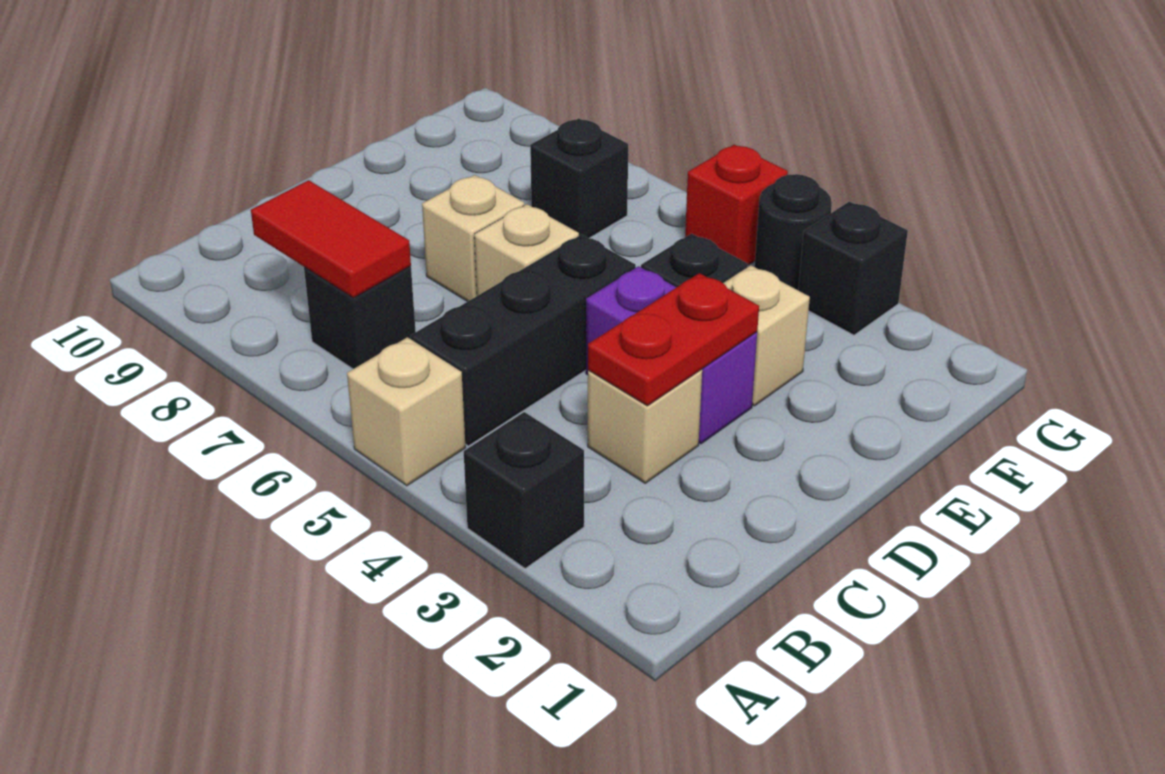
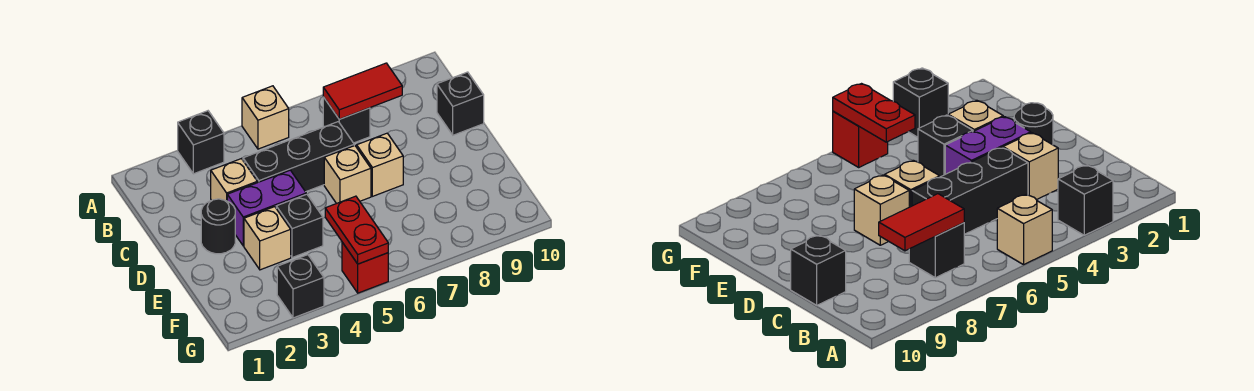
black 1x3 brick [411,235,636,446] -> black 1x3 brick turned to [243,122,354,192]
red 1x2 plate [588,273,759,406] -> red 1x2 plate moved to [325,196,388,264]
black 1x1 brick [530,119,628,238] -> black 1x1 brick moved to [437,72,484,135]
black 1x1 round brick [755,174,832,290] -> black 1x1 round brick moved to [201,199,235,254]

